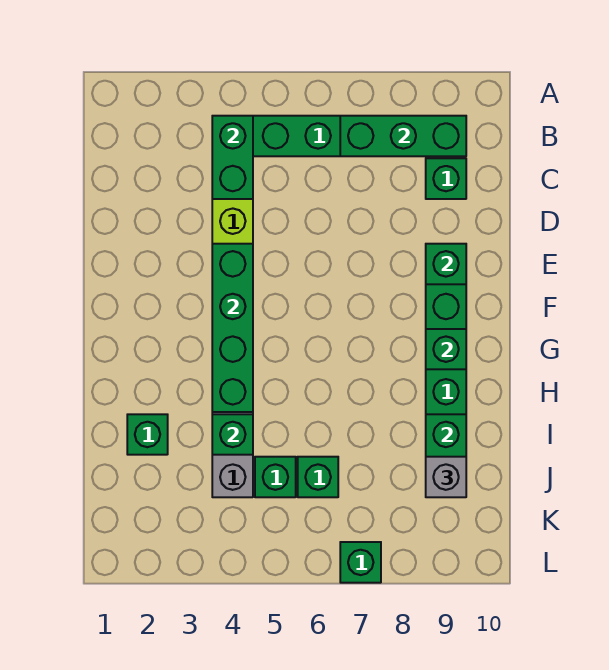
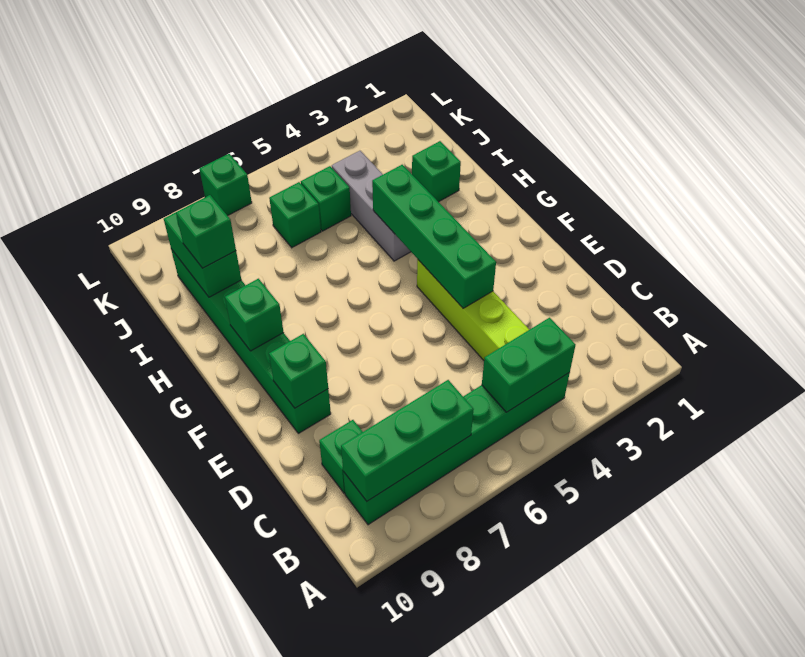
green 1x2 brick [212,116,253,199] -> green 1x2 brick turned to [482,318,575,412]
green 1x1 brick [212,414,253,455] -> green 1x1 brick moved to [176,195,236,268]
grey 1x1 brick [426,457,466,497] -> none

